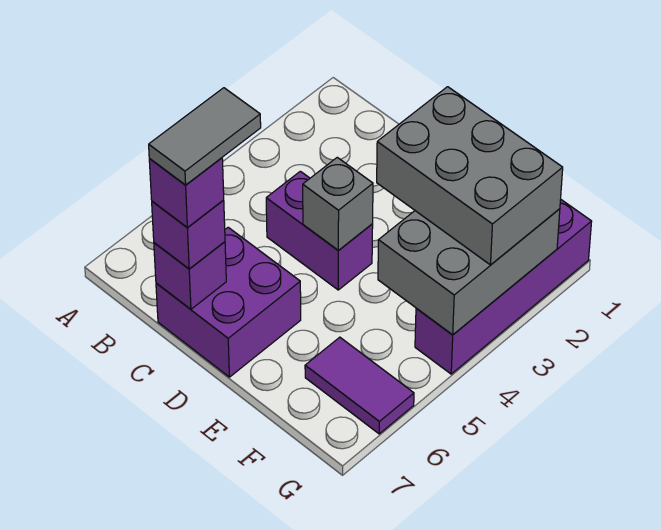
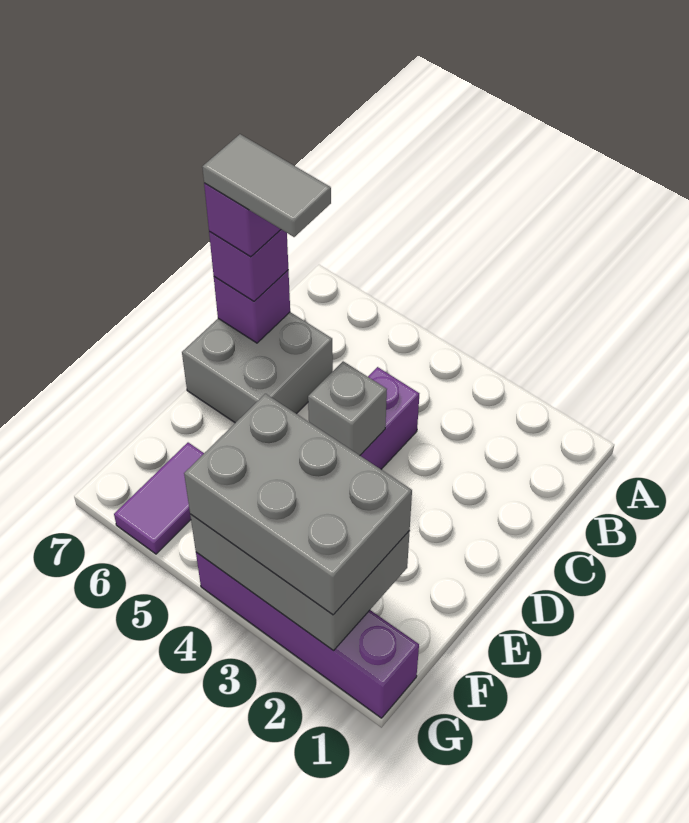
purple 2x2 brick [156,227,301,377] -> grey 2x2 brick [182,312,333,423]
grey 2x3 brick [377,87,563,265] -> grey 2x3 brick turned to [184,394,412,615]

